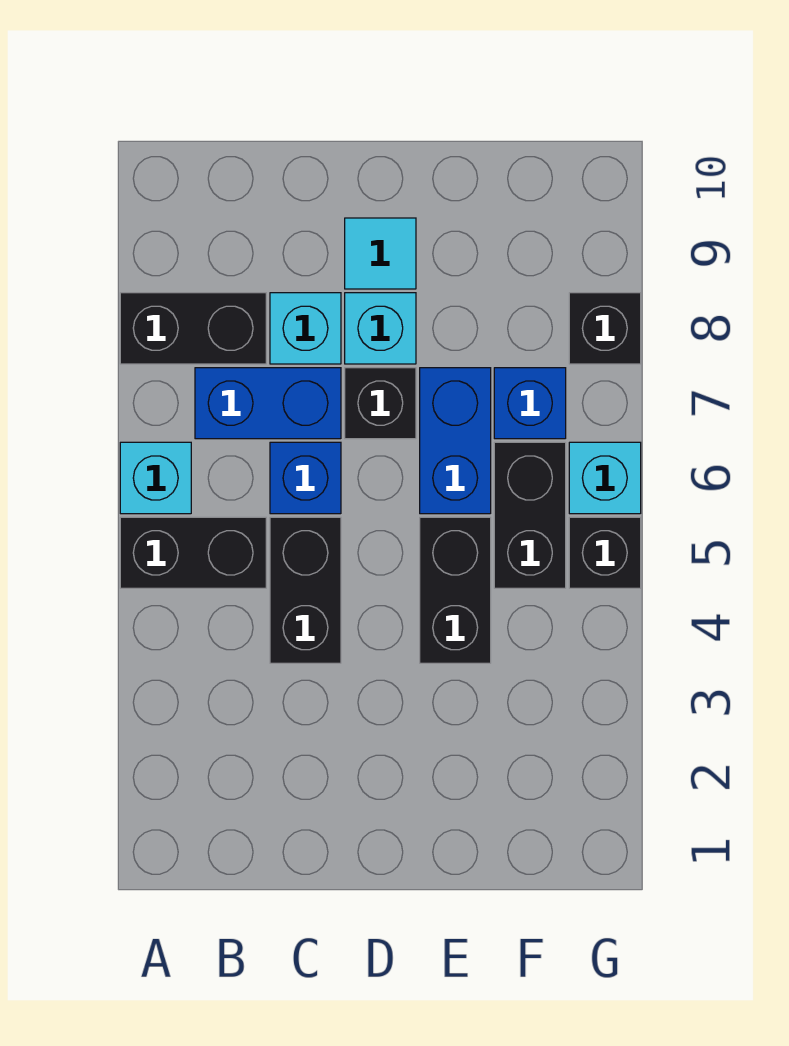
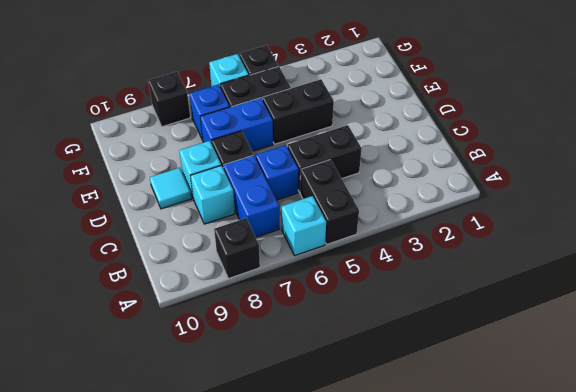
black 1x2 brick [120,293,266,364] -> black 1x1 brick [214,218,260,279]

